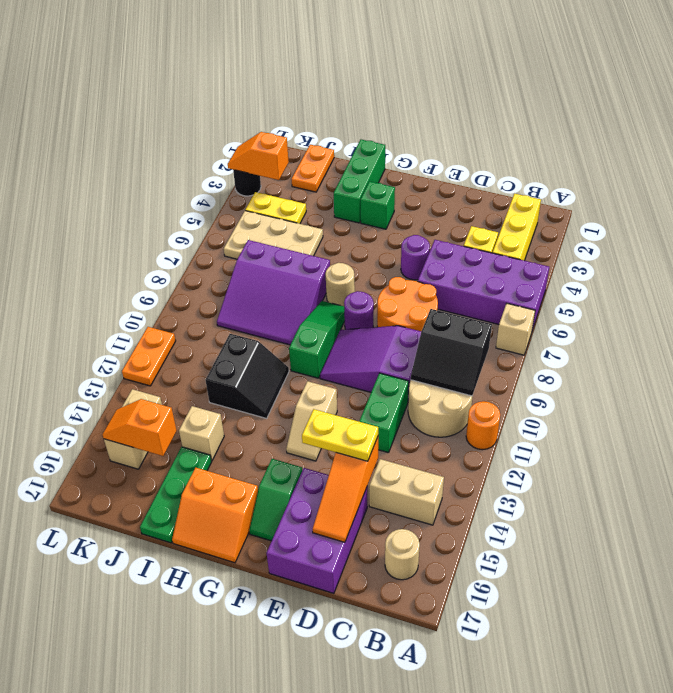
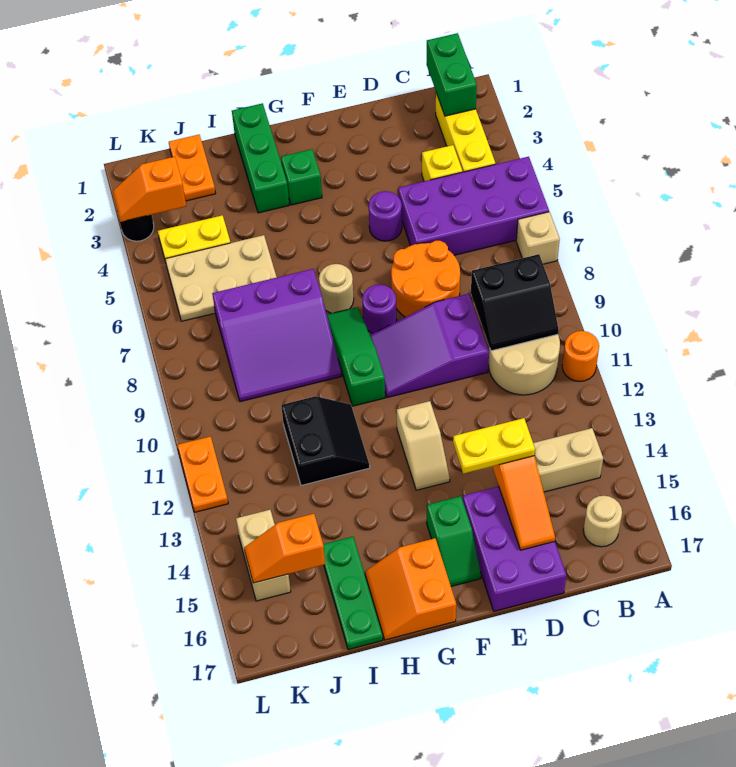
green 1x2 brick [359,373,409,453] -> green 1x2 brick moved to [427,33,477,116]
orange 2x2 slope [172,468,258,563] -> orange 2x2 slope turned to [365,538,456,640]
tan 1x1 brick [179,406,224,461] -> none

